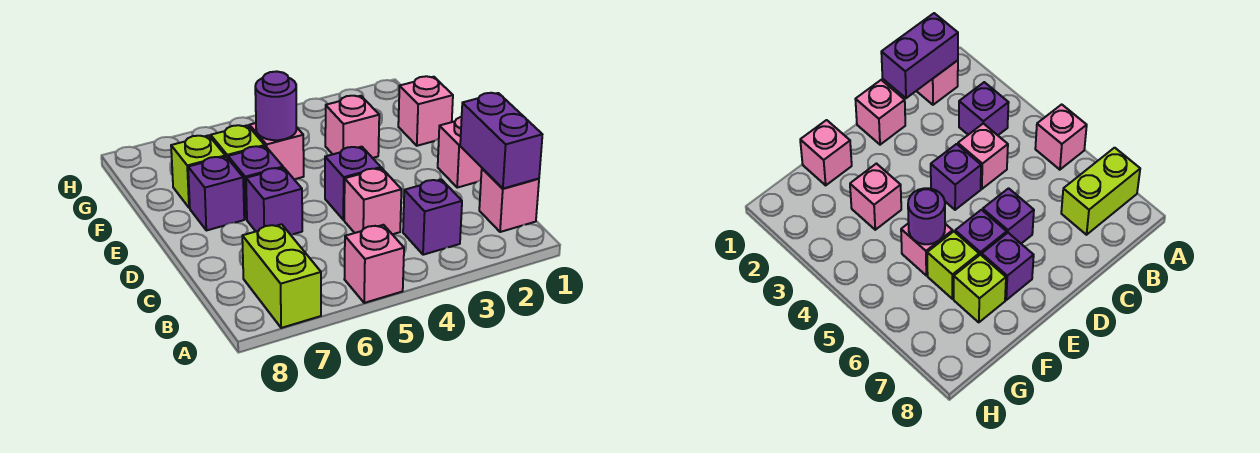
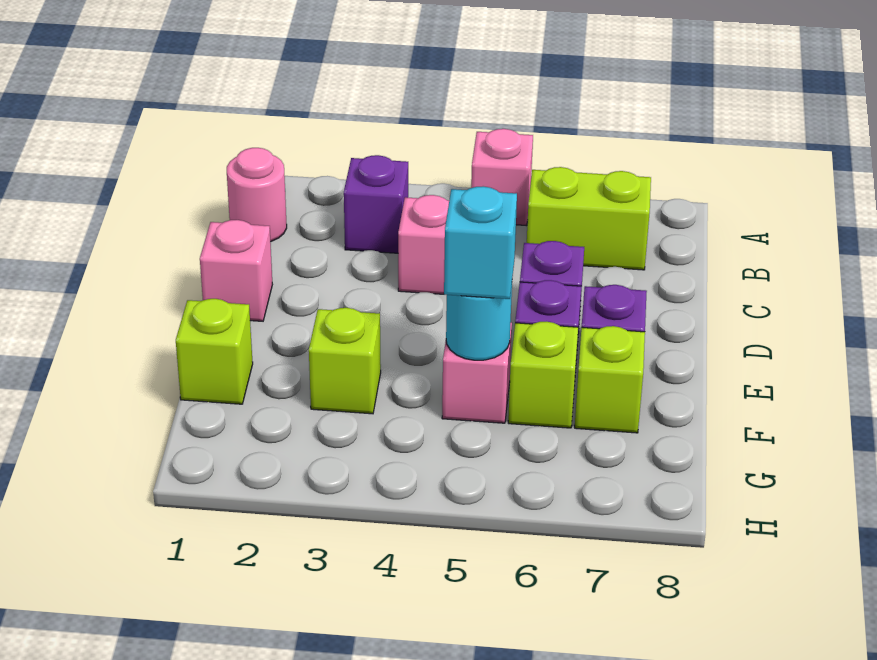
lime 1x2 brick [242,224,321,328] -> lime 1x2 brick turned to [527,167,651,270]
pink 1x1 brick [479,168,539,232] -> pink 1x1 round brick [227,148,287,242]
purple 1x2 brick [460,93,542,189] -> none
purple 1x1 brick [325,147,381,220] -> none
pink 1x1 brick [398,76,453,146] -> lime 1x1 brick [176,299,253,404]
pink 1x1 brick [325,96,379,158] -> lime 1x1 brick [309,308,381,414]
purple 1x1 round brick [255,71,296,140] -> cyan 1x1 round brick [446,285,512,360]
none -> cyan 1x1 brick [444,186,517,299]

